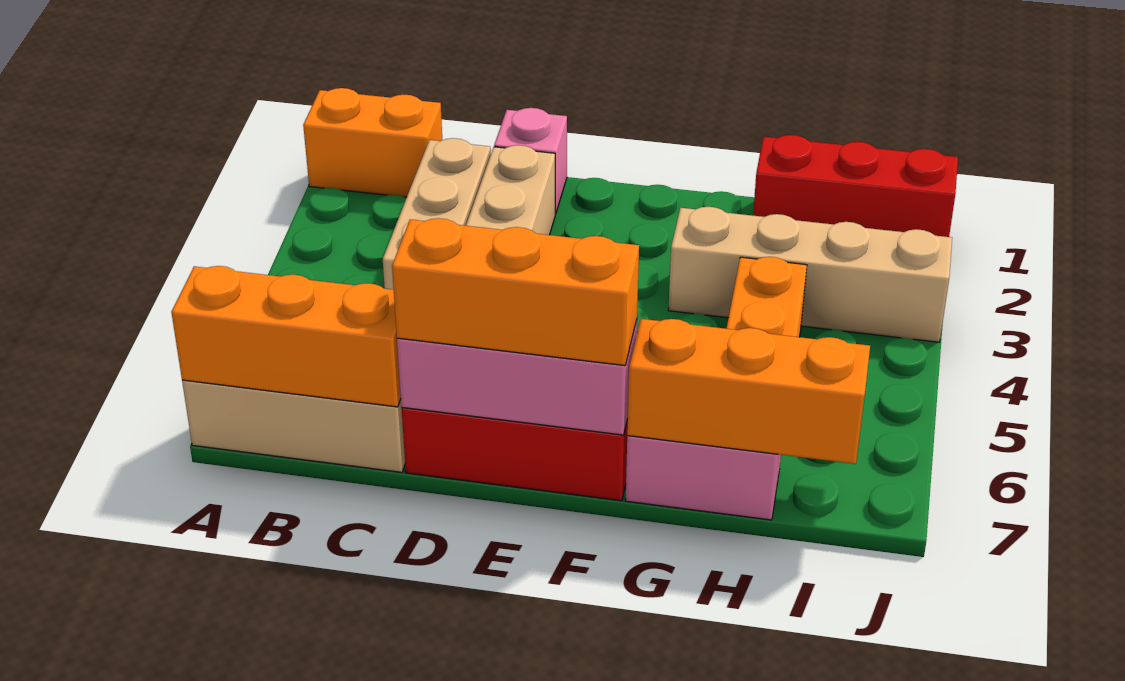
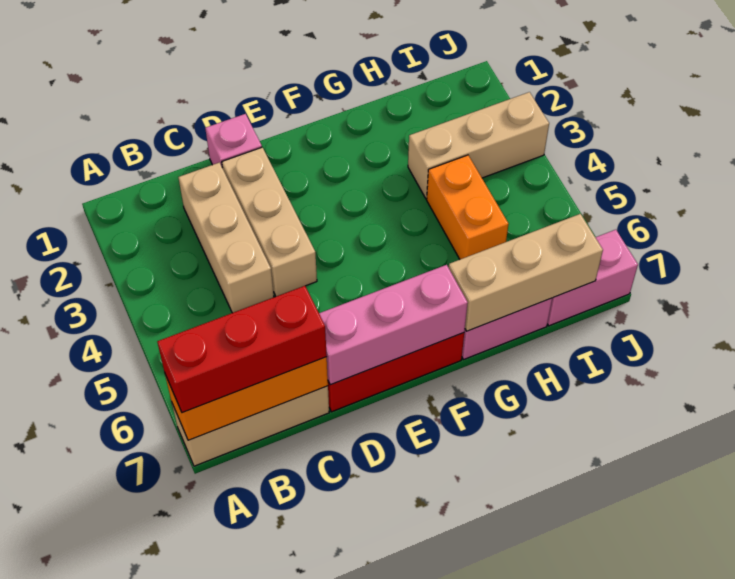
orange 1x2 brick [303,88,442,197] -> none
orange 1x3 brick [392,218,639,366] -> none
tan 1x4 brick [668,207,952,342] -> tan 1x3 brick [408,92,549,199]
orange 1x3 brick [627,319,870,464] -> tan 1x3 brick [449,214,603,331]
red 1x3 brick [753,135,958,237] -> red 1x3 brick moved to [157,286,327,413]
none -> pink 1x2 brick [547,230,638,326]

